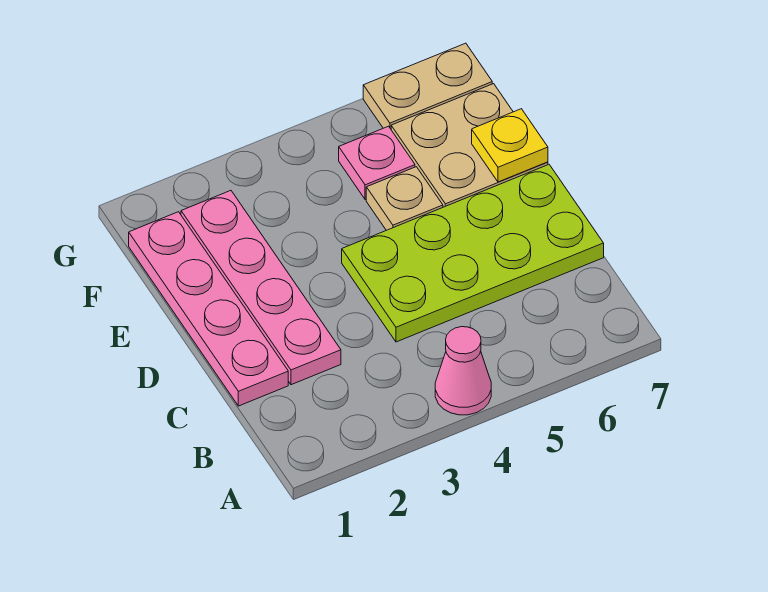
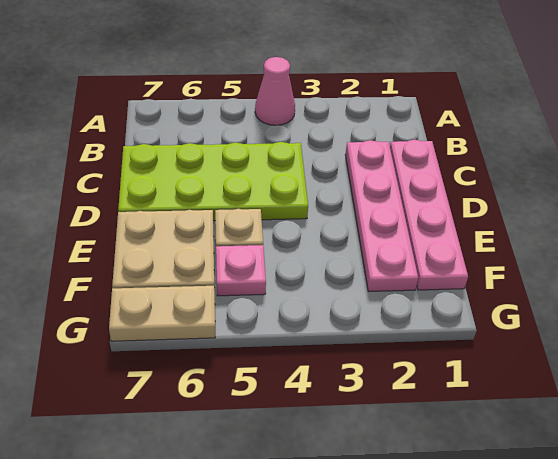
yellow 1x1 plate [472,109,548,182] -> none

